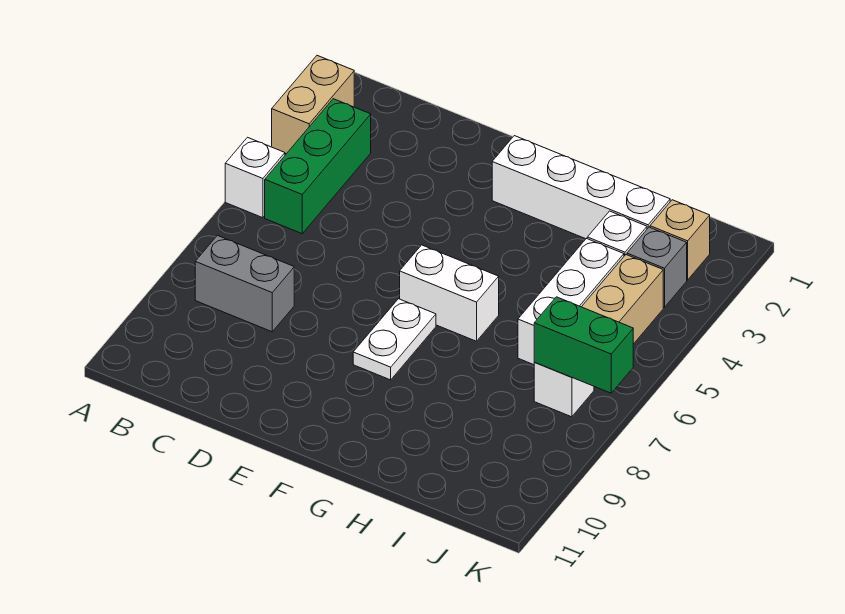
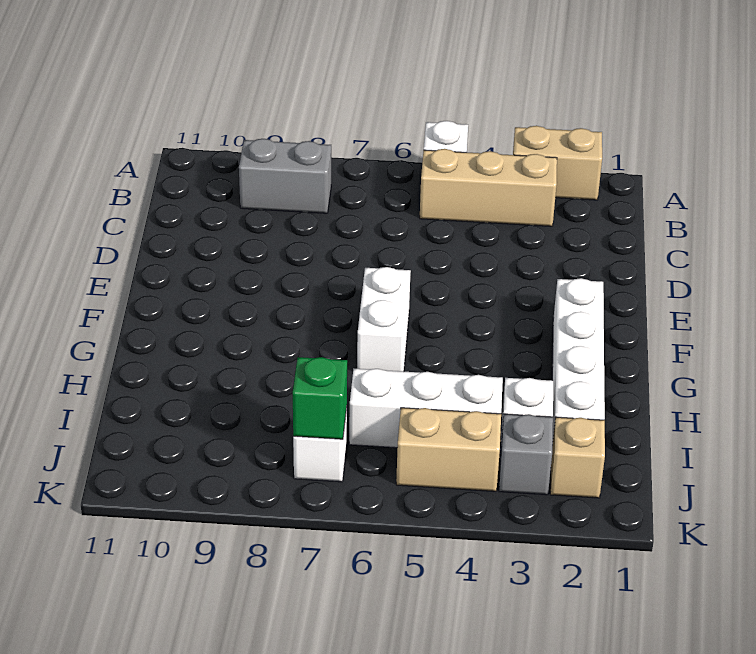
green 1x3 brick [265,99,371,234] -> tan 1x3 brick [420,149,557,226]
grey 1x2 brick [195,236,294,332] -> grey 1x2 brick turned to [239,139,331,213]
white 1x2 plate [353,299,436,380] -> none
green 1x2 brick [534,297,633,393] -> green 1x1 brick [293,357,347,439]

